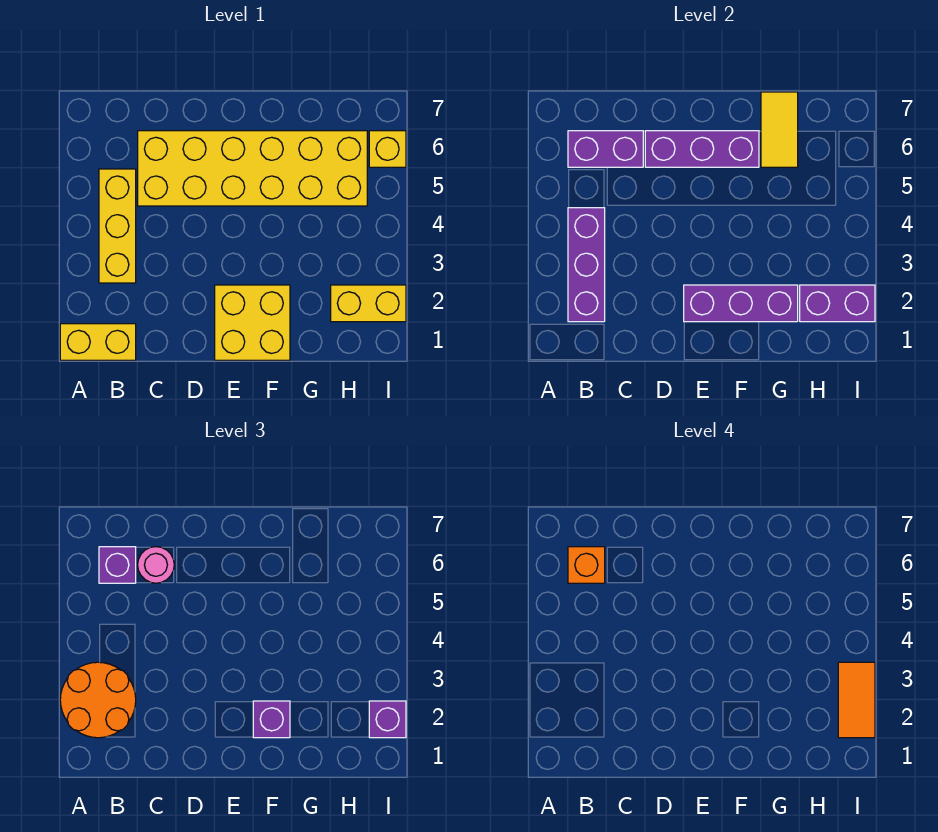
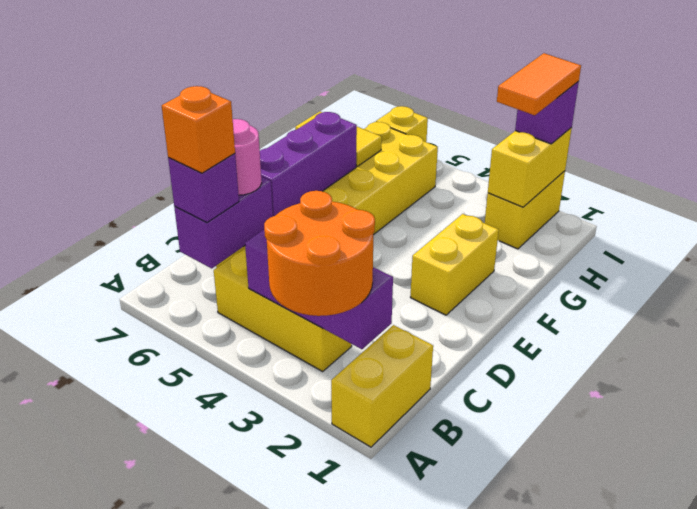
yellow 2x2 brick [215,285,290,360] -> yellow 1x2 brick [410,214,499,315]
purple 1x3 brick [684,285,798,322] -> none
purple 1x1 brick [253,701,290,738] -> none
purple 1x2 brick [800,285,875,322] -> yellow 1x2 brick [488,128,572,207]
orange 1x2 tile [838,662,875,738] -> orange 1x2 tile turned to [497,53,581,115]

